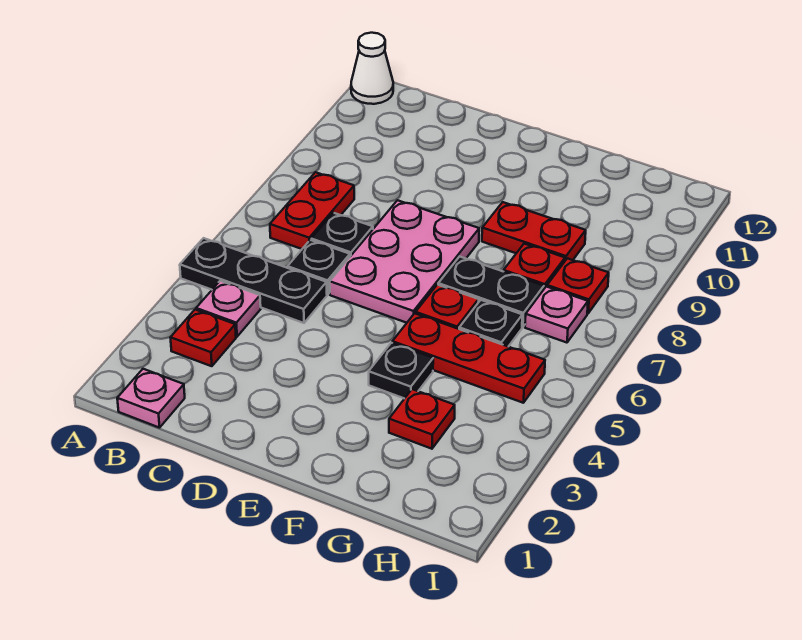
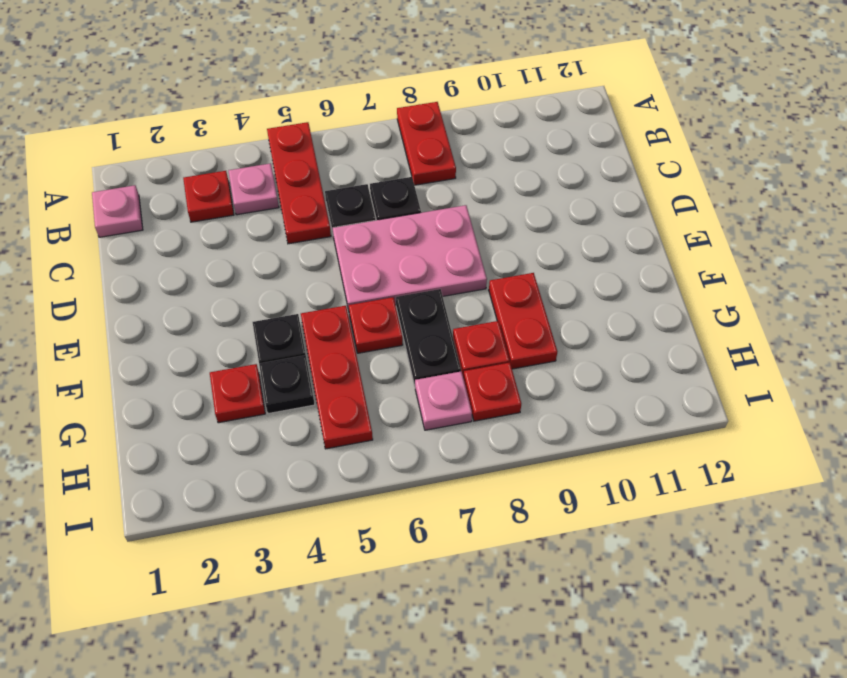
black 1x3 plate [180,238,327,323] -> red 1x3 plate [267,122,331,244]
white 1x1 cone [351,33,393,104] -> none
red 1x2 plate [270,172,354,249] -> red 1x2 plate turned to [397,102,456,185]
black 1x1 plate [459,300,522,347] -> black 1x1 plate moved to [259,355,315,414]

